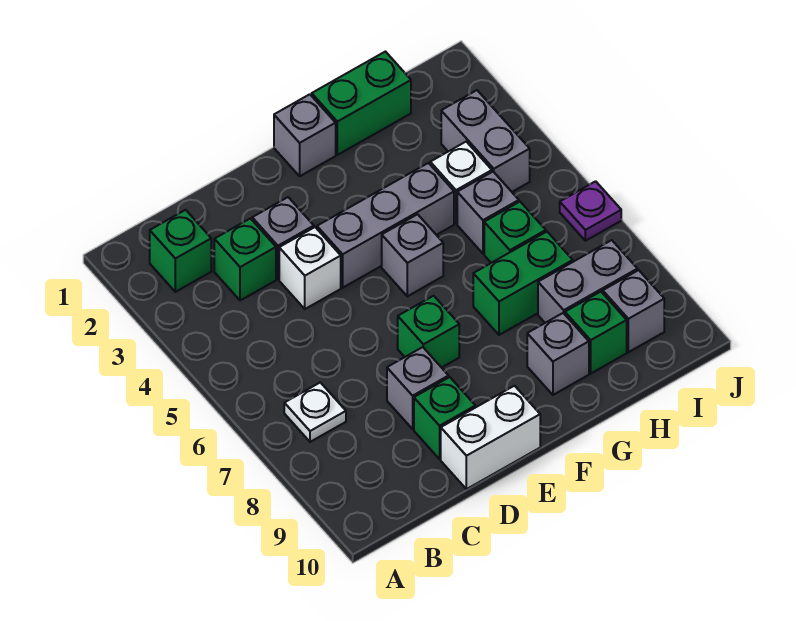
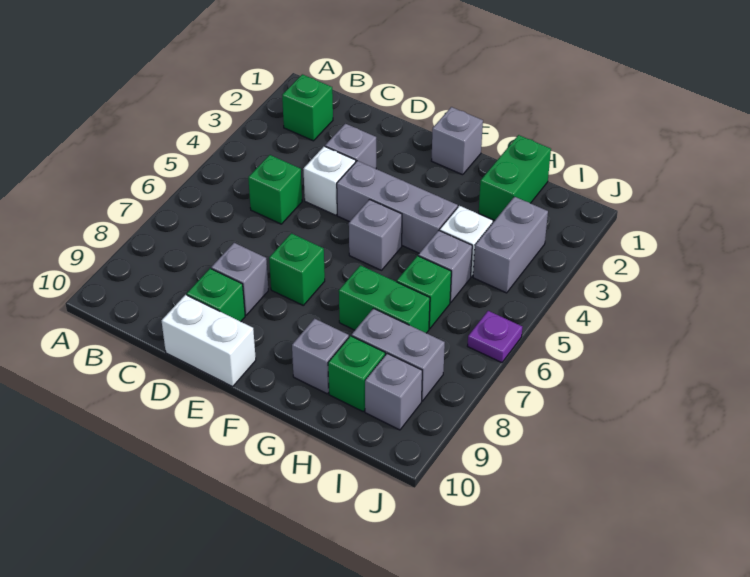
white 1x1 plate [284,382,346,442] -> none
green 1x1 brick [214,218,276,301] -> green 1x1 brick moved to [248,155,302,224]
green 1x2 brick [312,52,411,155] -> green 1x2 brick turned to [479,135,551,220]

